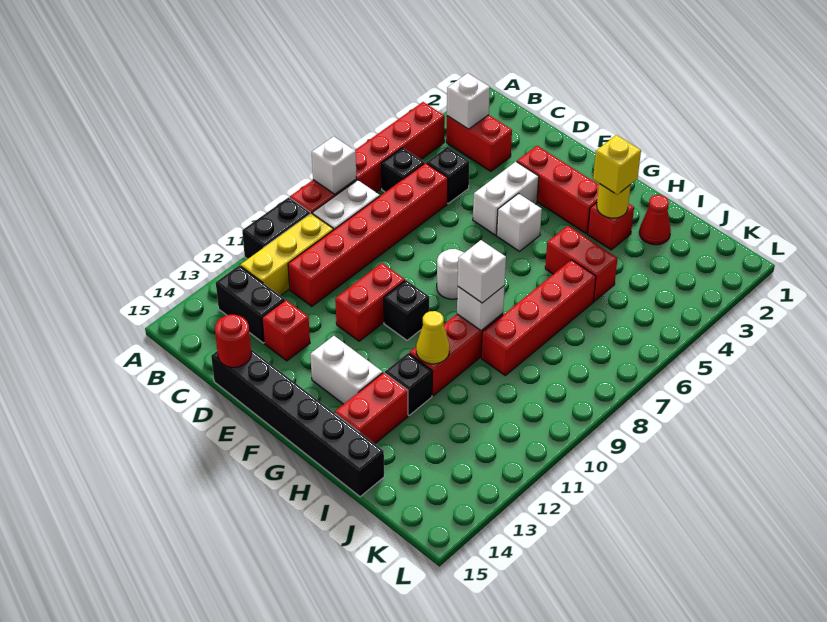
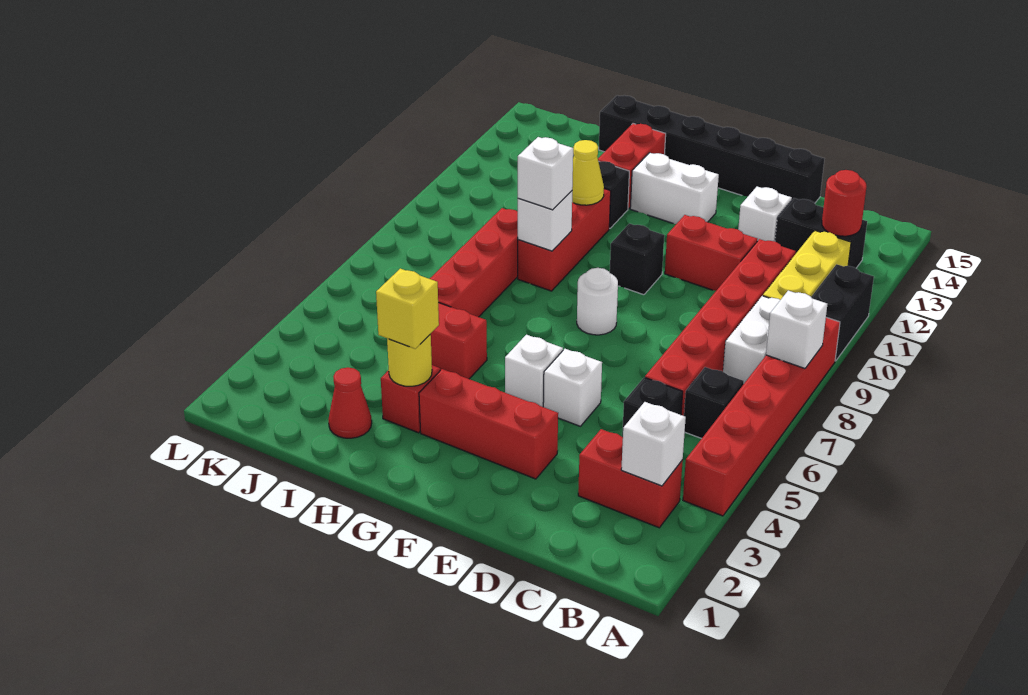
red 1x1 brick [262,300,310,361] -> white 1x1 brick [738,187,792,241]
red 1x1 round brick [215,315,251,367] -> red 1x1 round brick moved to [822,170,867,236]
white 1x2 brick [473,162,539,235] -> white 1x1 brick [543,349,602,426]
red 1x2 brick [335,263,405,341] -> red 1x2 brick turned to [665,215,757,291]

